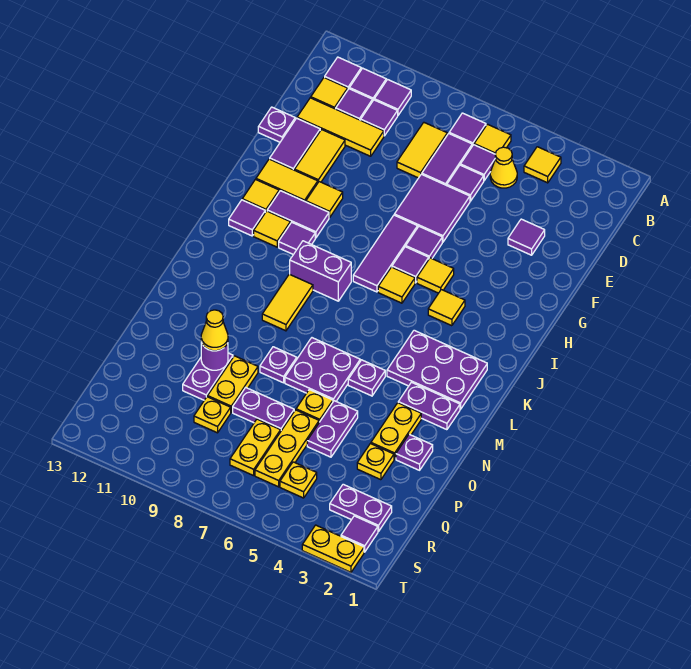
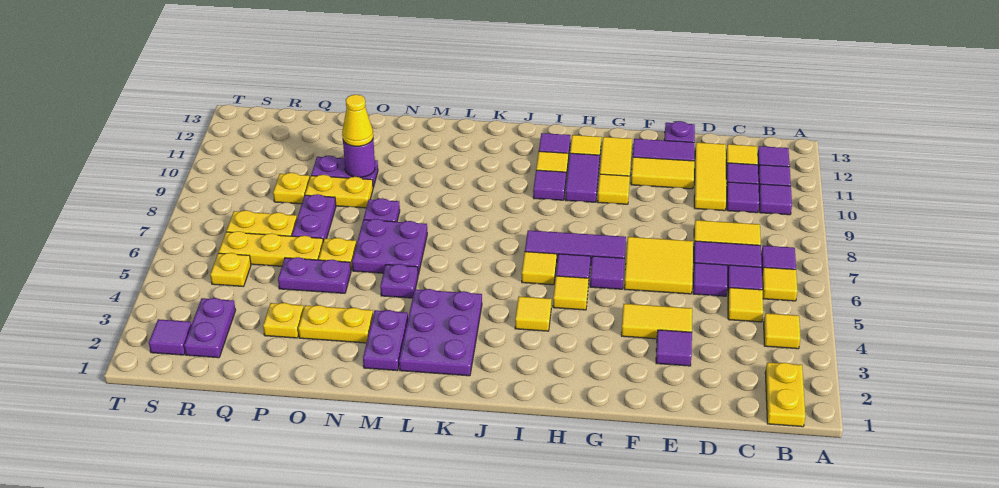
yellow 1x1 cone [490,147,517,188] -> yellow 1x1 tile [728,288,763,322]
purple 2x2 tile [394,174,470,242] -> yellow 2x2 tile [624,237,693,294]
purple 1x2 brick [290,241,351,301] -> none
yellow 1x2 tile [262,274,313,331] -> yellow 1x2 tile moved to [621,304,692,339]
purple 1x1 plate [396,434,433,470] -> none
yellow 1x2 plate [302,525,364,572] -> yellow 1x2 plate moved to [765,362,805,427]

